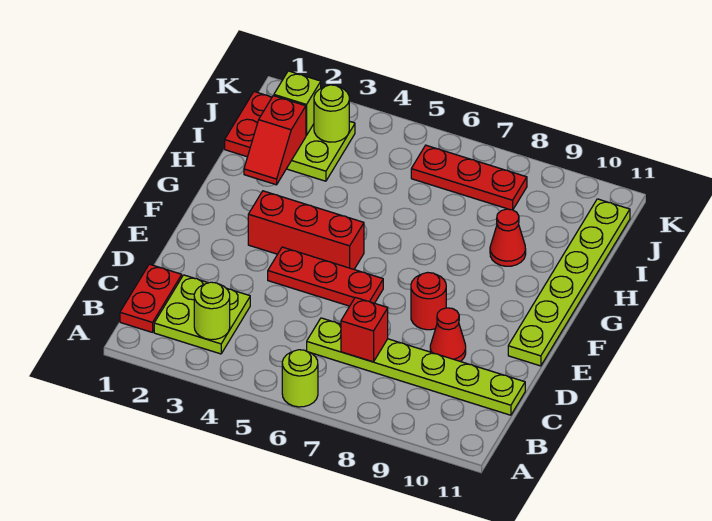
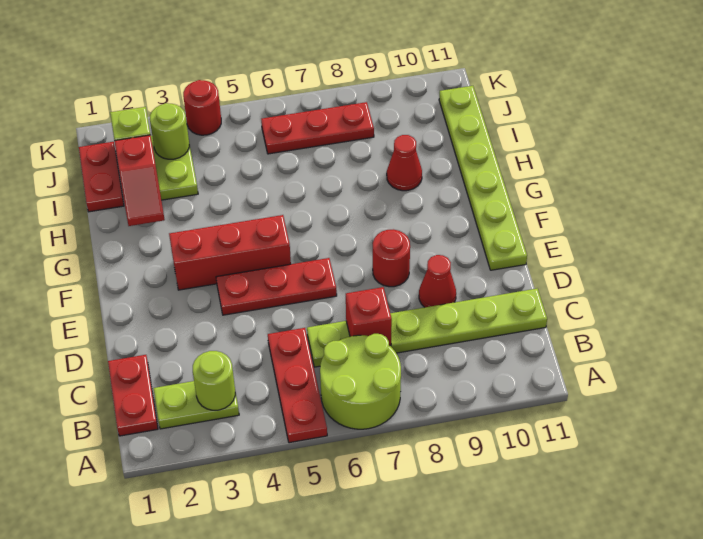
none -> red 1x3 plate [268,328,327,443]
lime 1x1 round brick [282,350,318,407] -> lime 2x2 round brick [320,334,401,429]
lime 2x2 plate [154,275,250,354] -> lime 1x2 plate [153,381,239,429]
none -> red 1x1 round brick [183,80,221,135]

